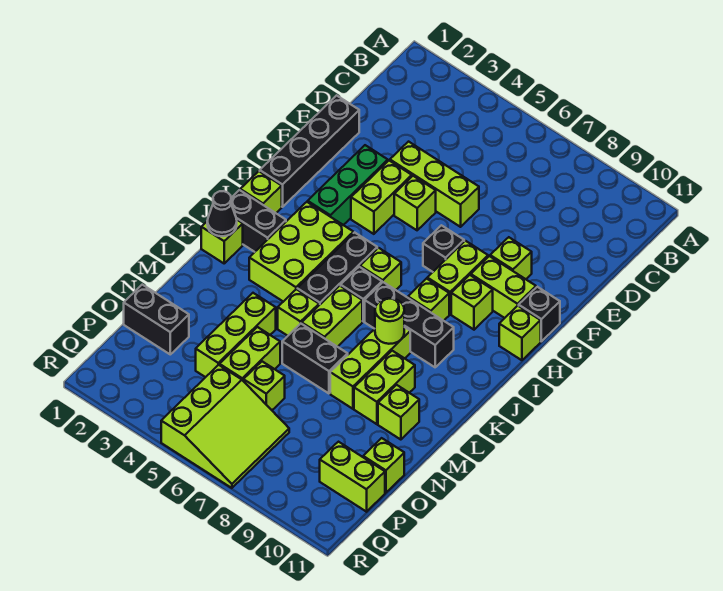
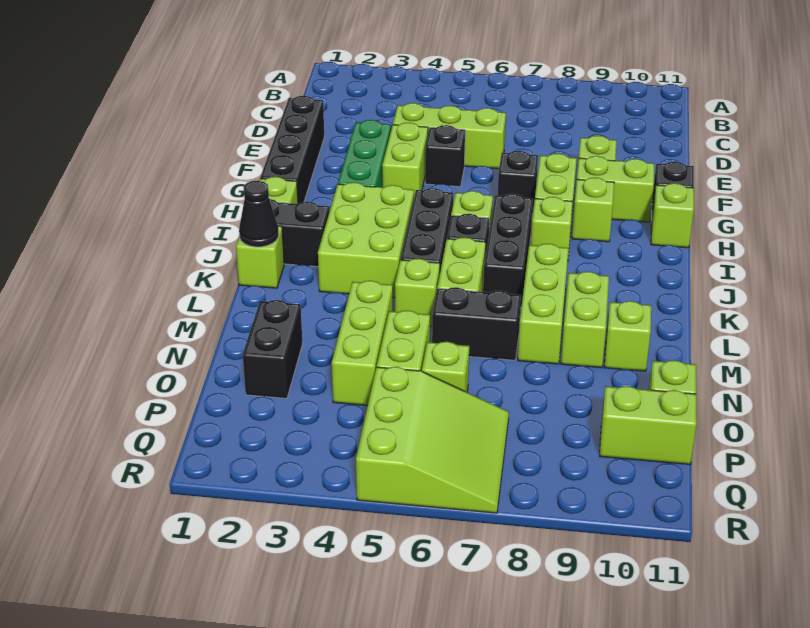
lime 1x1 brick [394,176,436,230] -> black 1x1 brick [425,125,465,187]
black 1x3 brick [365,282,454,367] -> black 1x3 brick turned to [483,194,533,308]
lime 1x1 round brick [375,298,404,344] -> none
black 1x2 brick [124,285,189,354] -> black 1x2 brick turned to [243,300,303,399]

